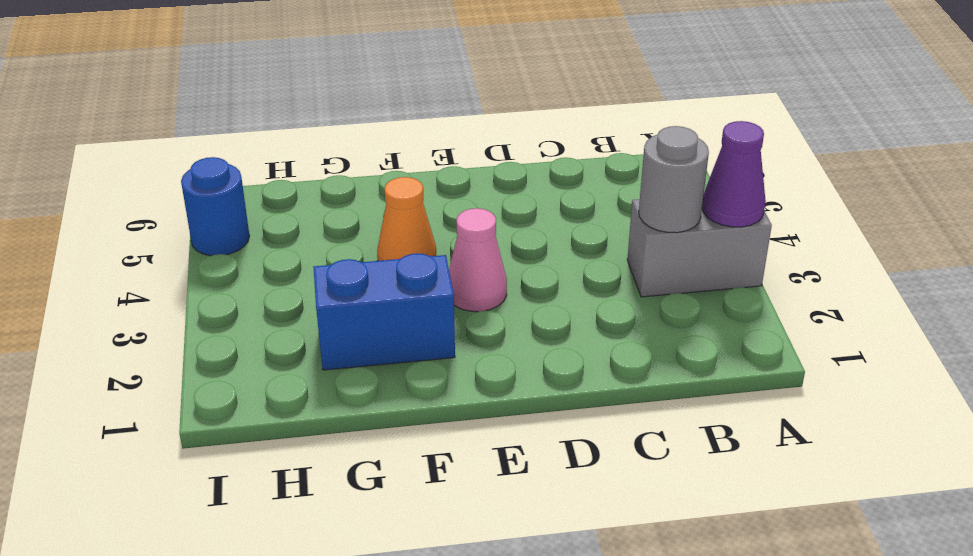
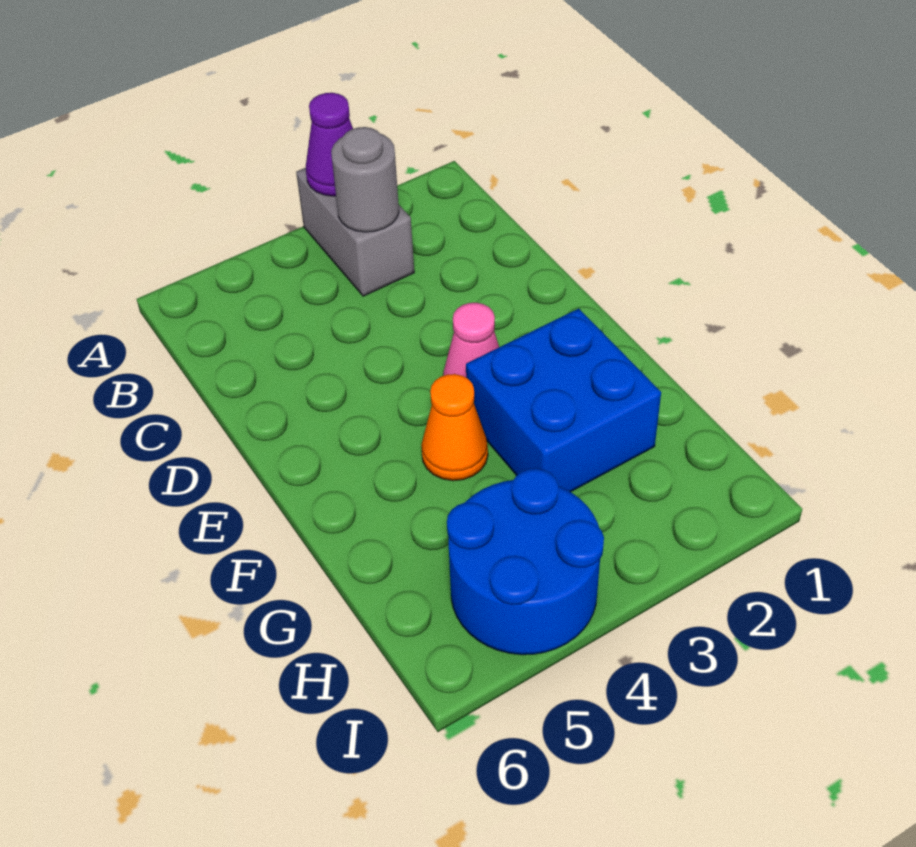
blue 1x2 brick [313,253,455,370] -> blue 2x2 brick [466,309,661,492]
blue 1x1 round brick [181,157,249,256] -> blue 2x2 round brick [447,468,604,655]

